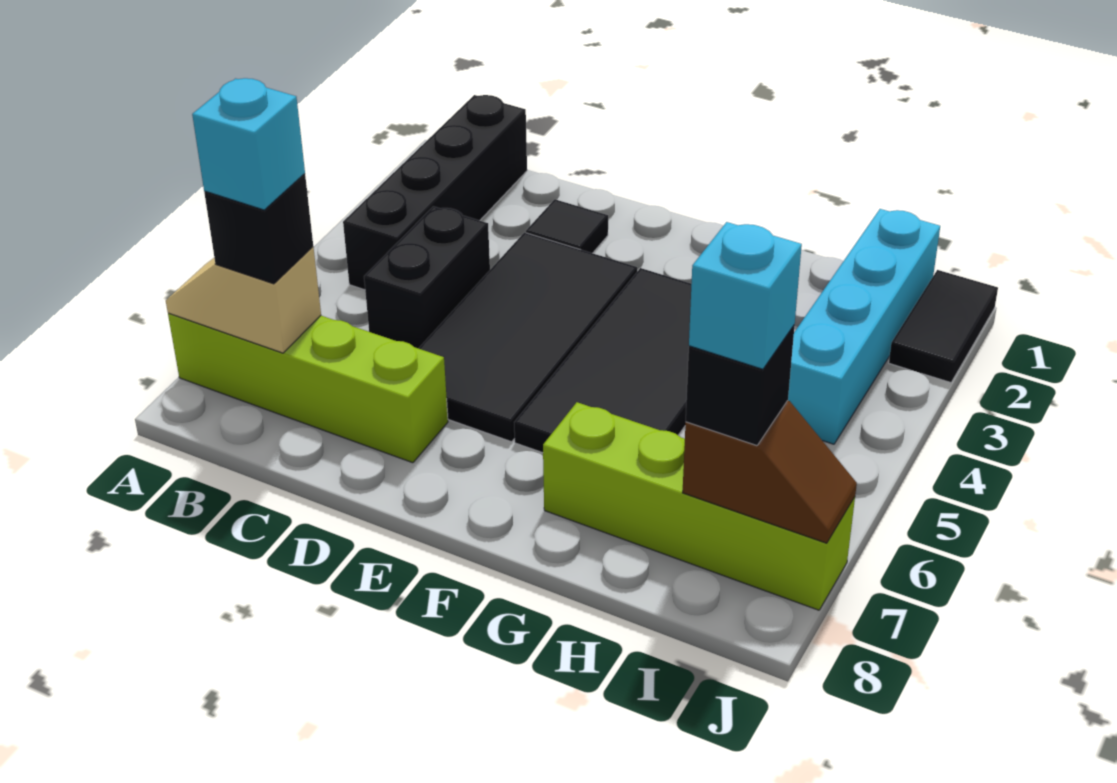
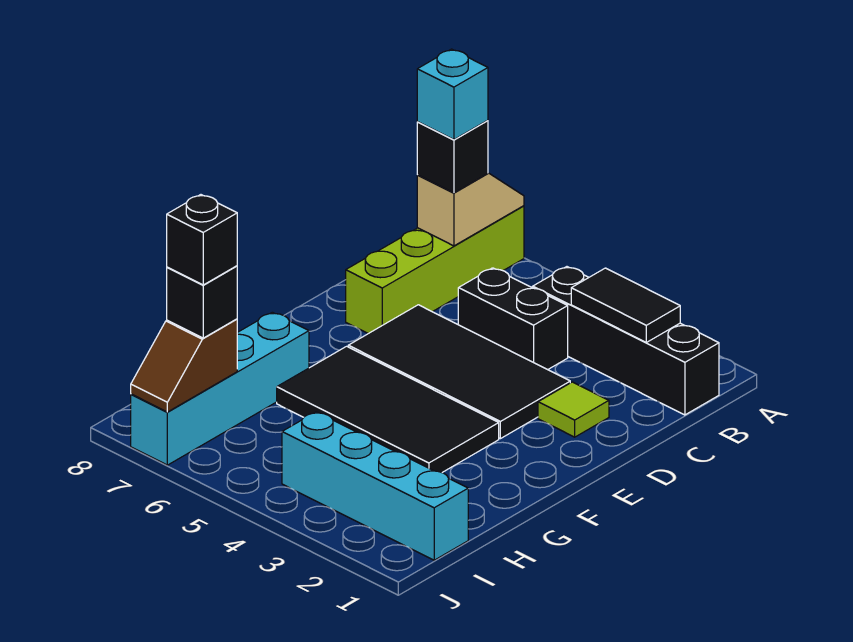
black 1x1 tile [526,199,608,253] -> lime 1x1 tile [538,382,609,437]
lime 1x4 brick [543,402,855,610] -> cyan 1x4 brick [131,312,309,465]
cyan 1x1 brick [689,222,802,369] -> black 1x1 brick [167,195,237,285]
black 1x2 tile [889,270,998,383] -> black 1x2 tile moved to [571,268,680,342]

